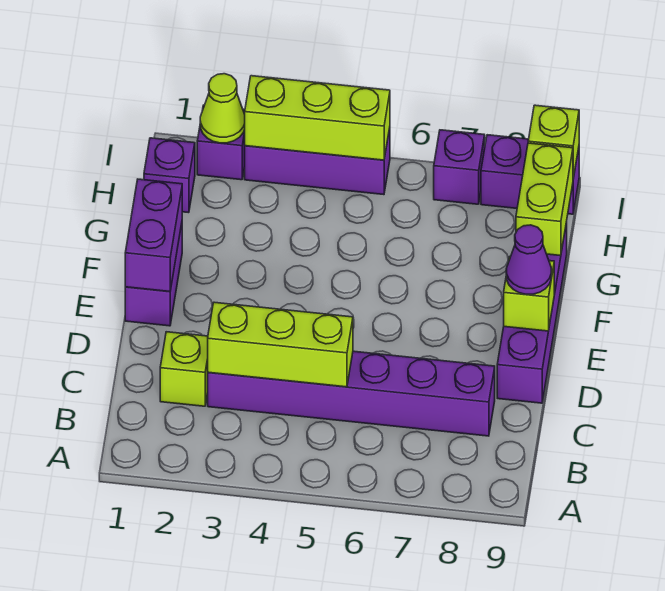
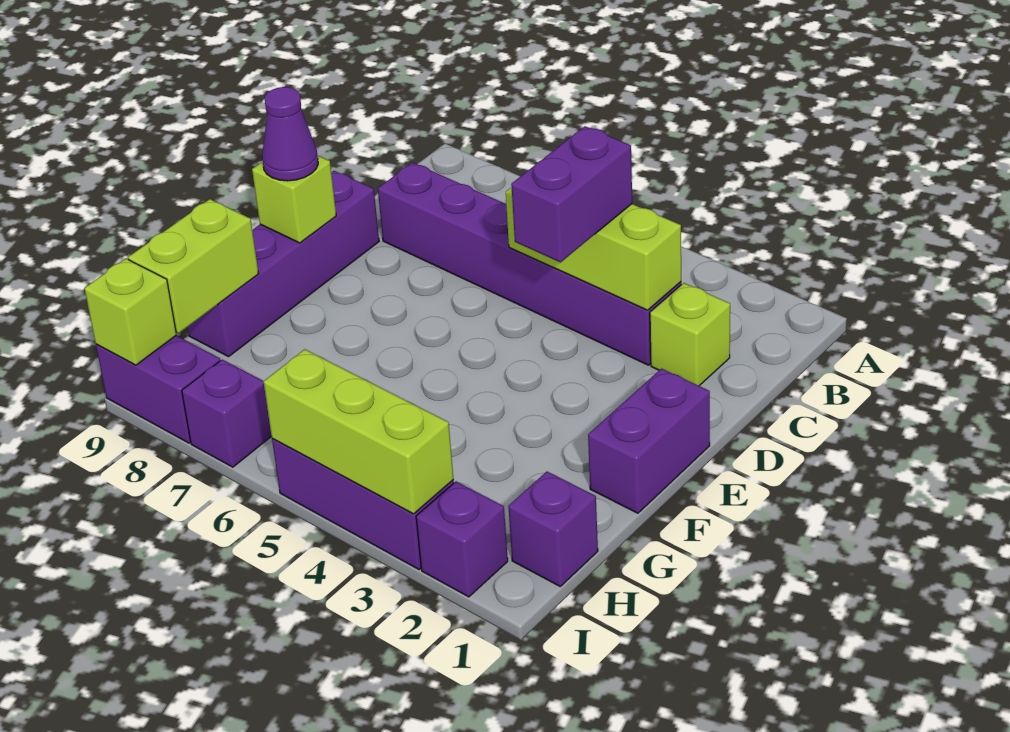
purple 1x2 brick [125,179,182,292] -> purple 1x2 brick moved to [511,126,632,262]
lime 1x1 cone [200,74,245,143] -> none

